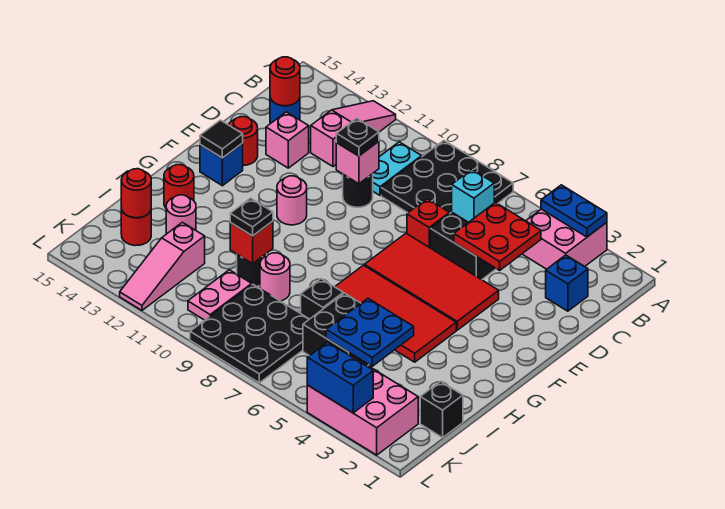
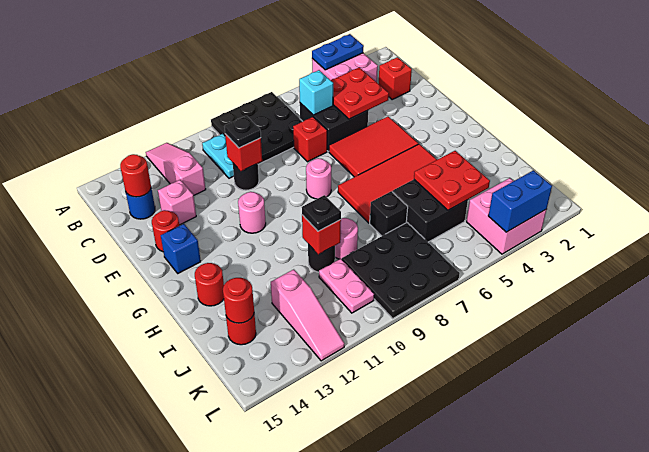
blue 1x1 brick [546,255,588,311] -> red 1x1 brick [379,57,412,99]
pink 1x1 brick [336,141,379,184] -> red 1x1 brick [225,134,262,171]
red 2x4 tile [364,233,499,330] -> red 2x3 tile [329,117,418,177]
black 1x1 tile [200,120,243,158] -> none
blue 2x2 plate [326,299,414,366] -> red 2x2 plate [414,151,490,210]
pink 1x1 round brick [166,195,196,234] -> pink 1x1 round brick moved to [306,158,331,199]
black 1x1 brick [420,381,463,438] -> none
pink 2x3 brick [307,354,418,455] -> pink 2x2 brick [467,178,547,254]

